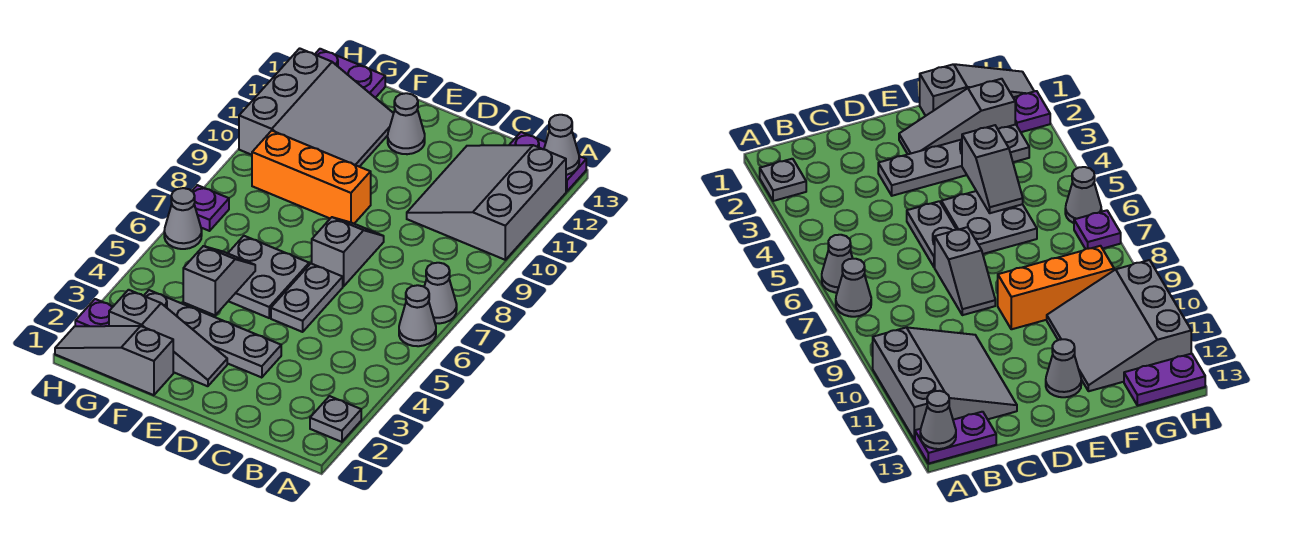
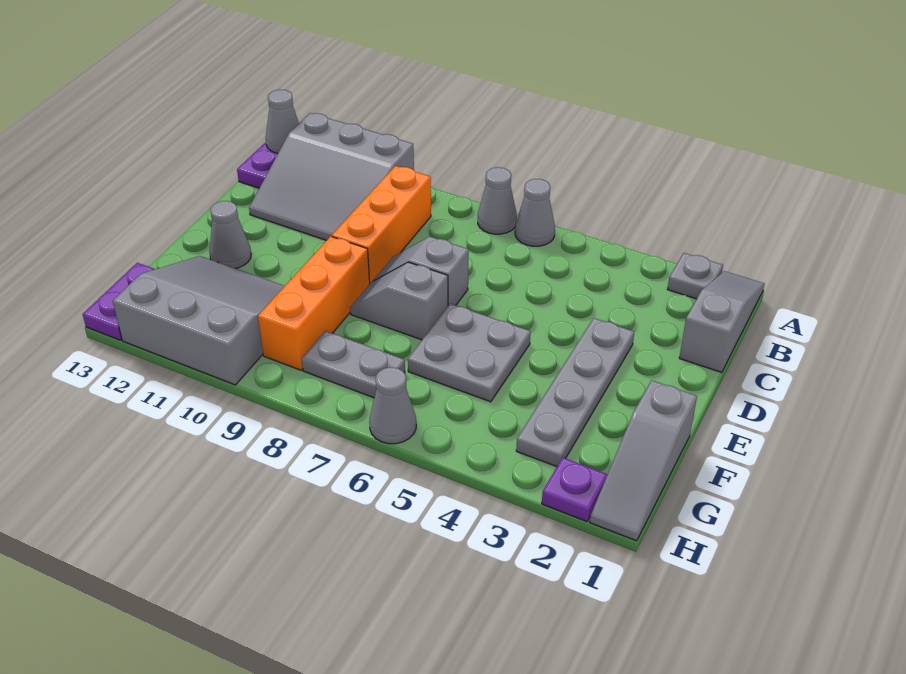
none -> orange 1x3 brick [332,166,431,283]
grey 1x2 plate [271,264,343,332] -> grey 1x2 plate moved to [302,331,405,398]
grey 1x3 slope [109,290,227,386] -> grey 1x3 slope moved to [679,271,764,373]
grey 1x2 slope [183,246,255,315] -> grey 1x2 slope moved to [350,262,448,340]
purple 1x1 plate [192,185,229,231] -> none

